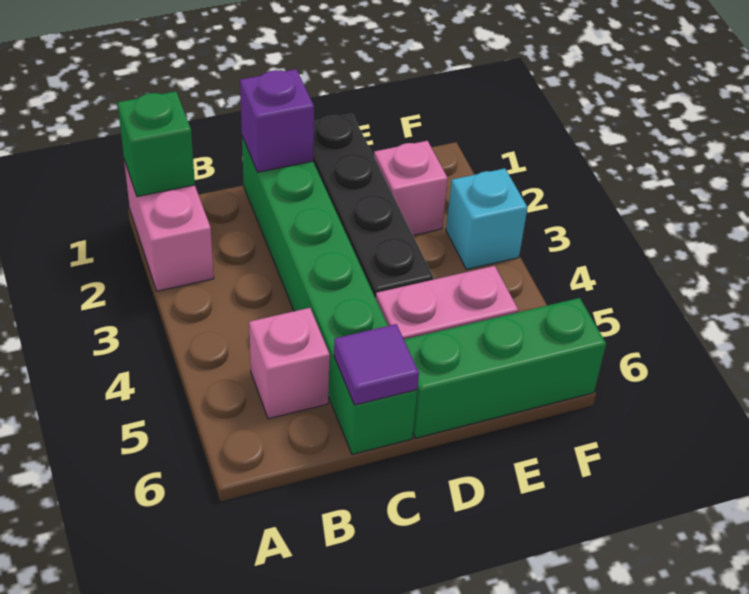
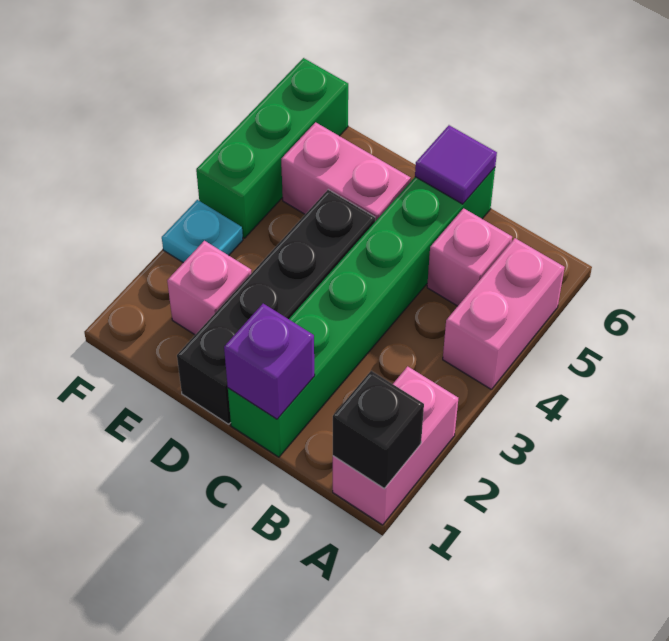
green 1x1 brick [118,91,195,197] -> black 1x1 brick [333,371,424,489]
none -> pink 1x2 brick [443,238,565,390]
green 1x3 brick [404,298,606,438] -> green 1x3 brick turned to [196,58,348,238]
cyan 1x1 brick [446,168,528,269] -> cyan 1x1 plate [162,200,243,263]

